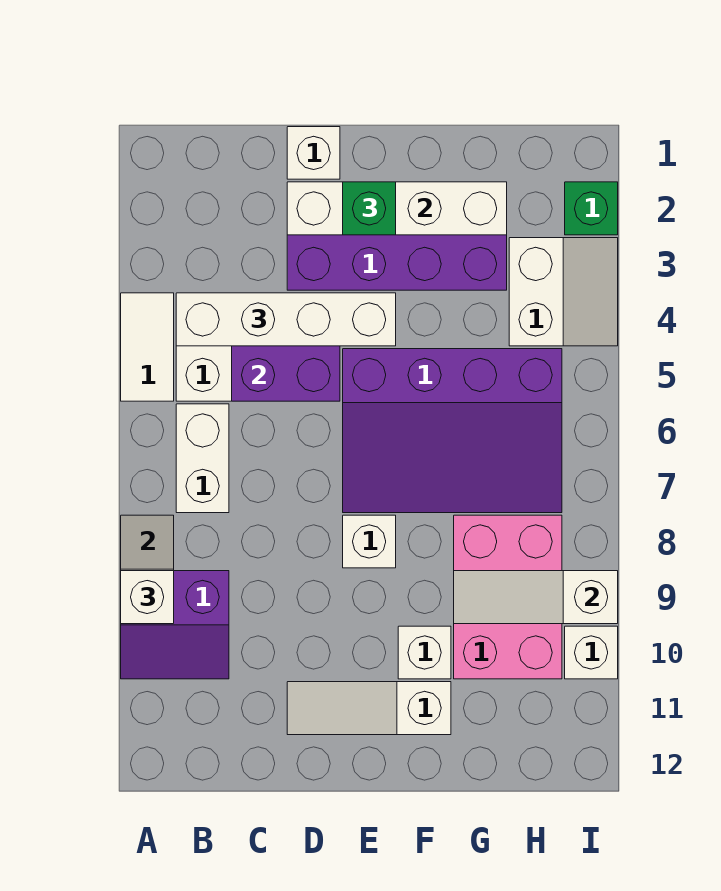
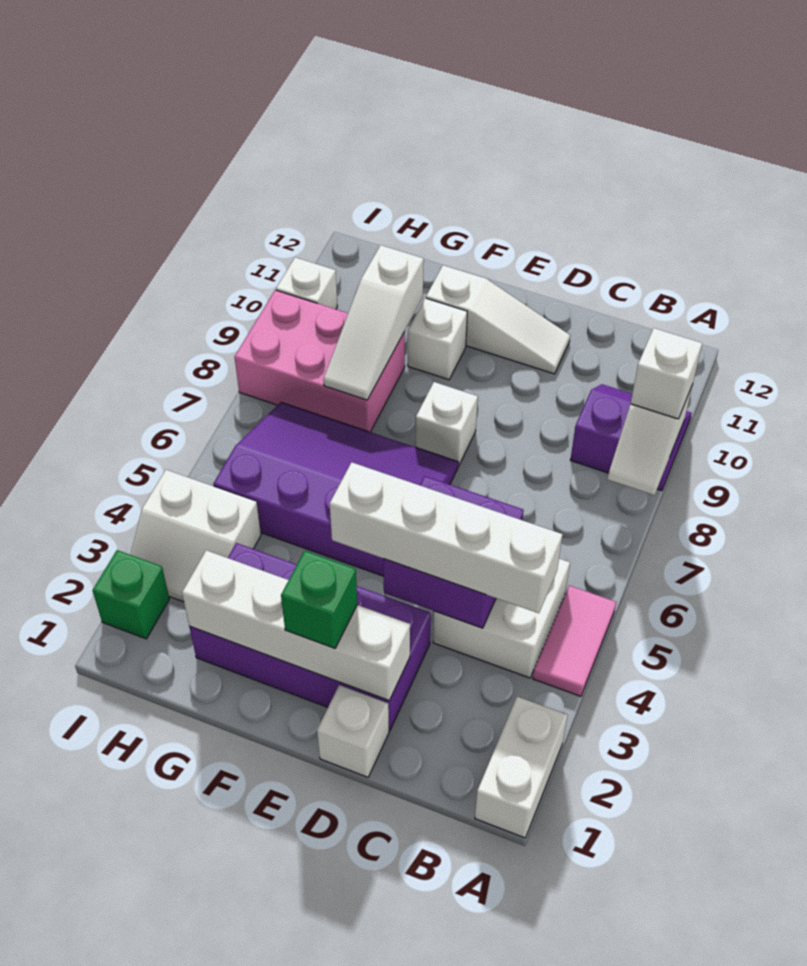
white 1x2 tile [121,293,174,401] -> pink 1x2 tile [533,586,616,696]
white 1x2 brick [176,404,229,513] -> white 1x2 brick moved to [475,696,568,838]
pink 2x3 brick [454,515,562,679] -> pink 2x3 brick turned to [235,290,405,432]
white 1x3 slope [454,571,618,624] -> white 1x3 slope turned to [324,245,424,400]
white 2x2 slope [509,238,618,346] -> white 2x2 slope turned to [130,470,261,602]

